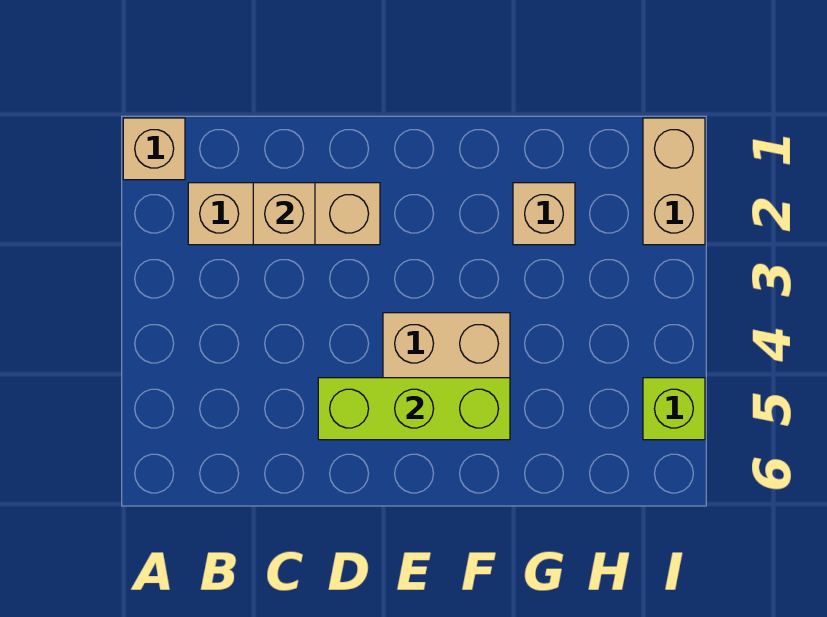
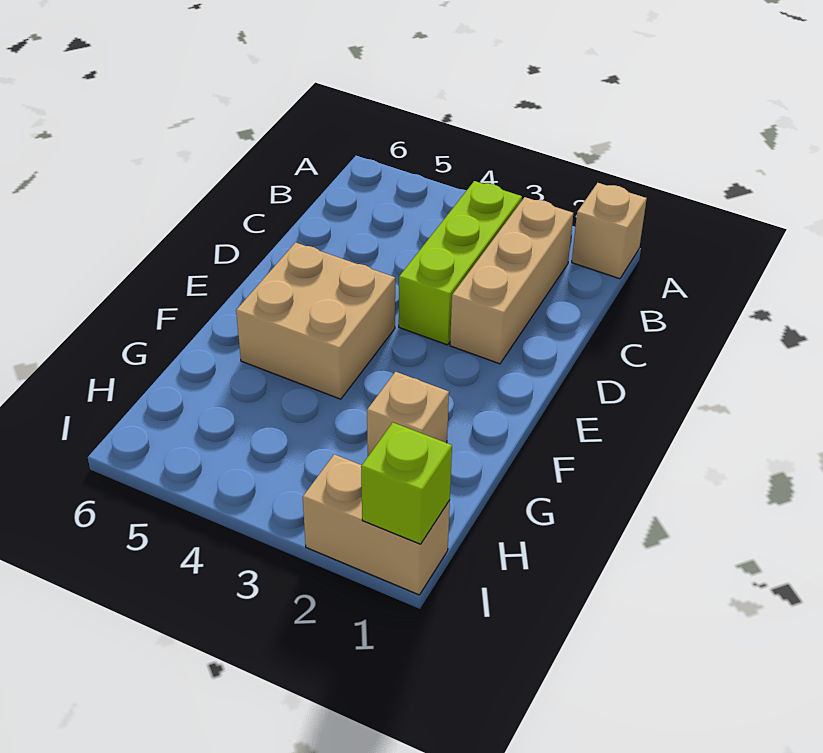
tan 1x1 brick [253,183,315,245] -> none
lime 1x3 brick [318,378,510,440] -> lime 1x3 brick moved to [399,181,522,345]
lime 1x1 brick [643,378,705,440] -> lime 1x1 brick moved to [361,423,452,544]

